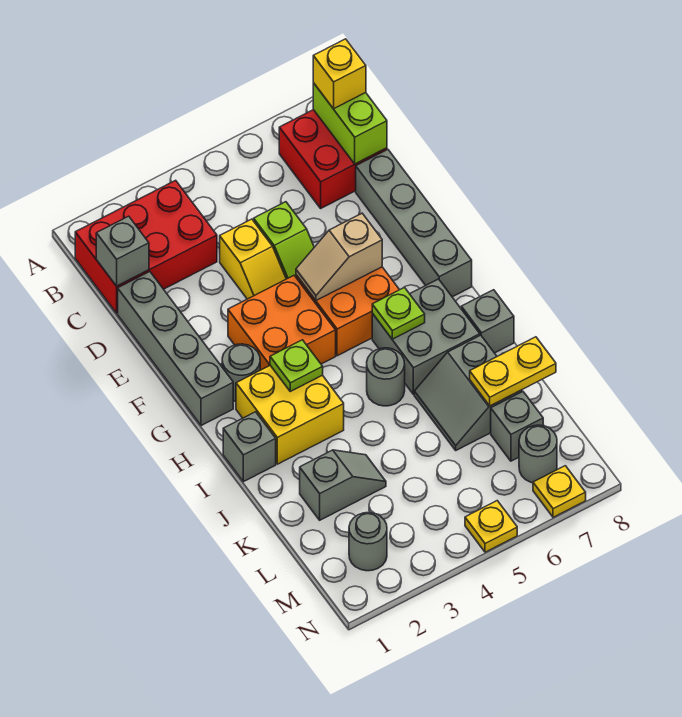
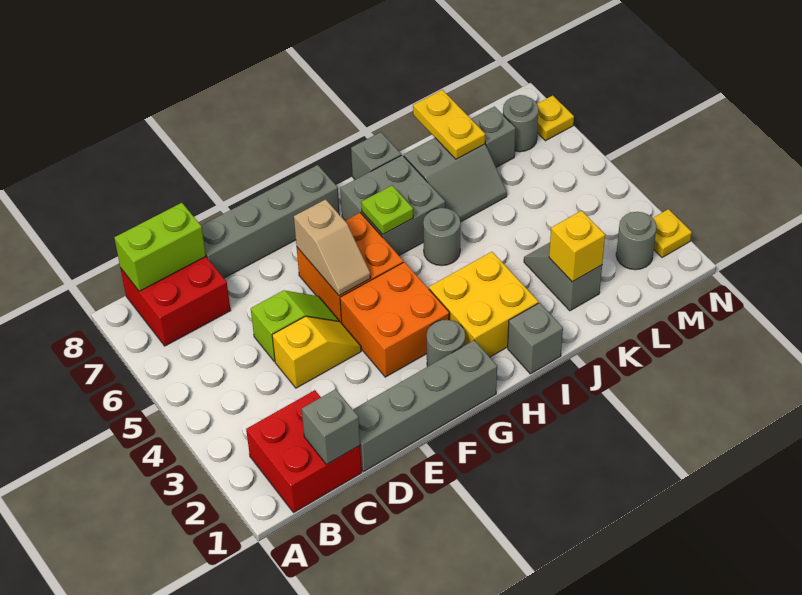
red 2x3 brick [75,180,217,313] -> red 2x2 brick [246,390,362,513]
yellow 1x1 brick [313,39,366,109] -> yellow 1x1 brick moved to [549,211,605,282]
lime 1x1 plate [270,340,323,391] -> none
yellow 1x1 plate [465,501,517,552] -> yellow 1x1 plate moved to [653,209,692,257]

